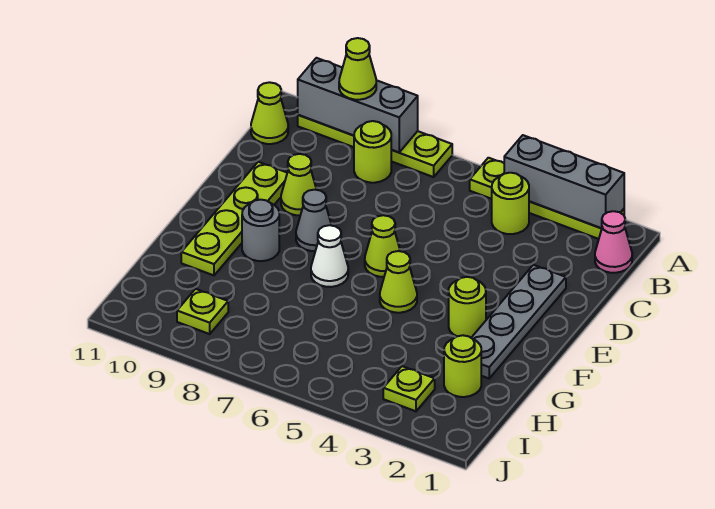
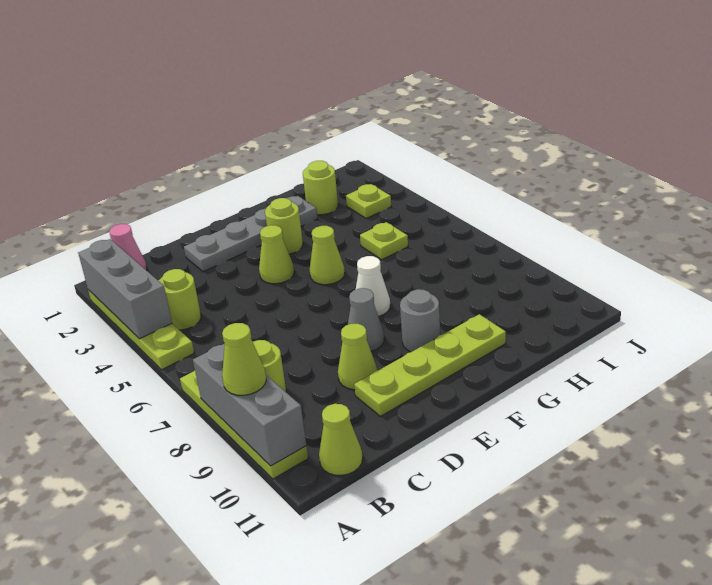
lime 1x1 cone [365,215,400,277] -> lime 1x1 cone moved to [259,225,294,284]
lime 1x1 plate [177,289,228,334] -> lime 1x1 plate moved to [360,222,408,260]

